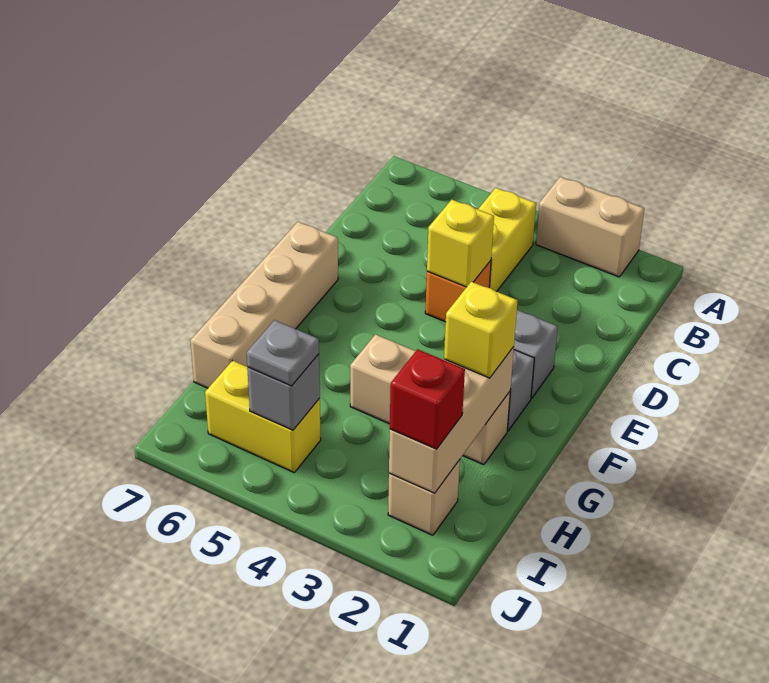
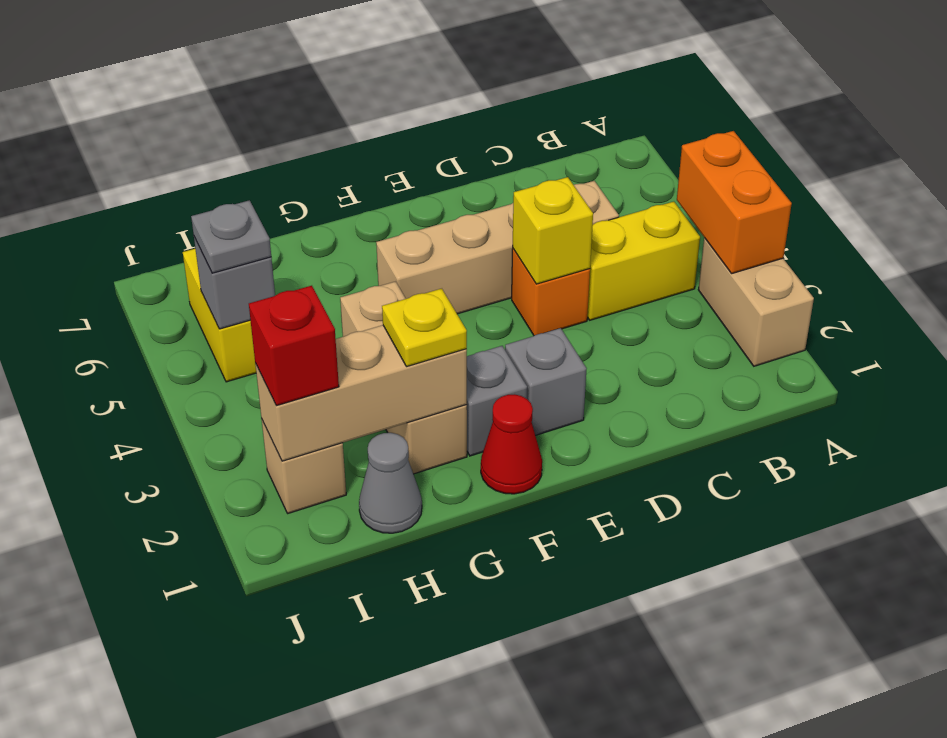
none -> orange 1x2 brick [677,131,792,273]
tan 1x4 brick [190,222,338,388] -> tan 1x4 brick moved to [376,181,619,314]
none -> red 1x1 cone [481,394,542,494]
yellow 1x1 brick [444,282,518,378] -> yellow 1x1 plate [382,289,467,367]
none -> grey 1x1 cone [359,433,422,533]

